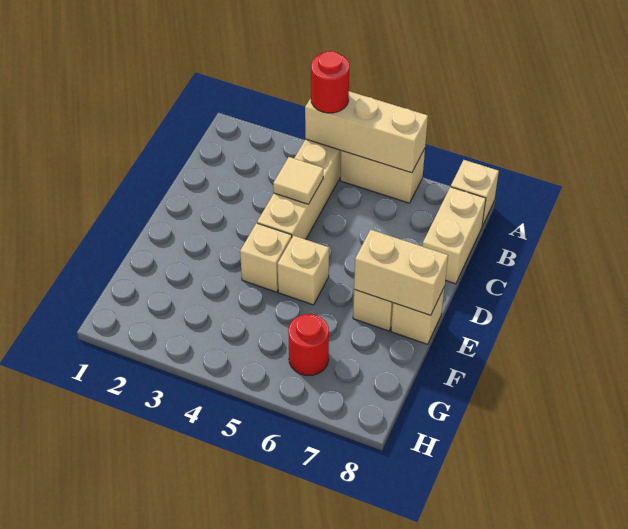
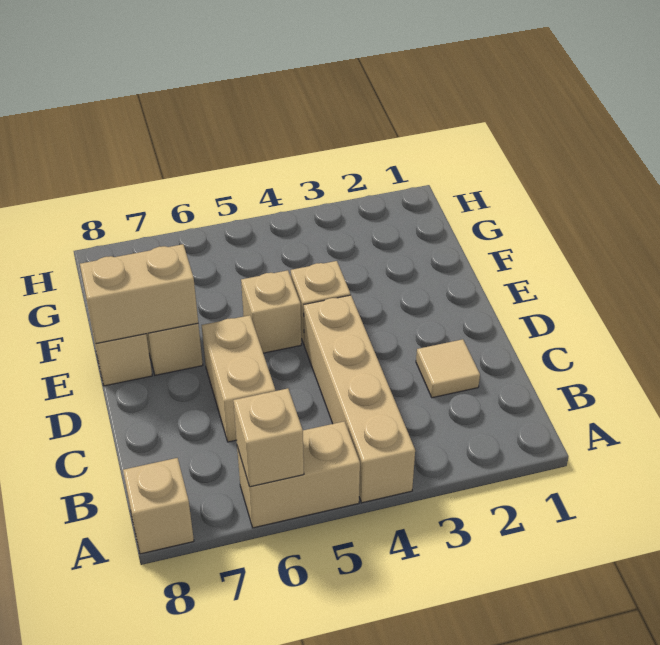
tan 1x3 brick [305,91,428,173] -> tan 1x1 brick [233,388,304,487]
red 1x1 round brick [311,51,349,113] -> none
tan 1x2 brick [423,187,486,284] -> tan 1x2 brick moved to [202,315,275,442]
tan 1x1 tile [273,157,323,204] -> tan 1x1 tile moved to [416,339,480,398]
red 1x1 round brick [288,314,329,376] -> none

